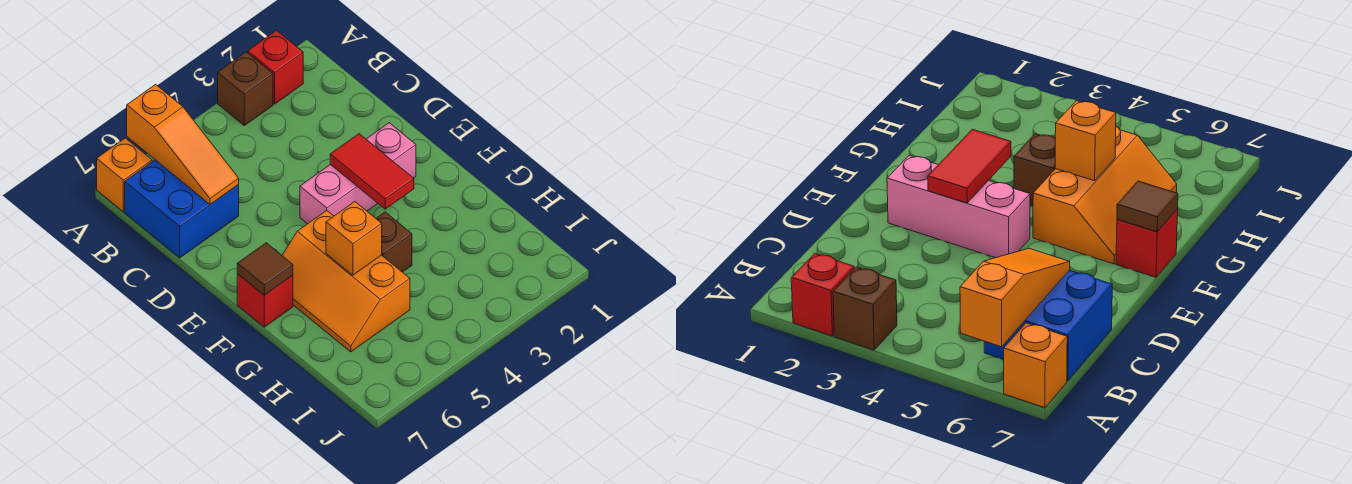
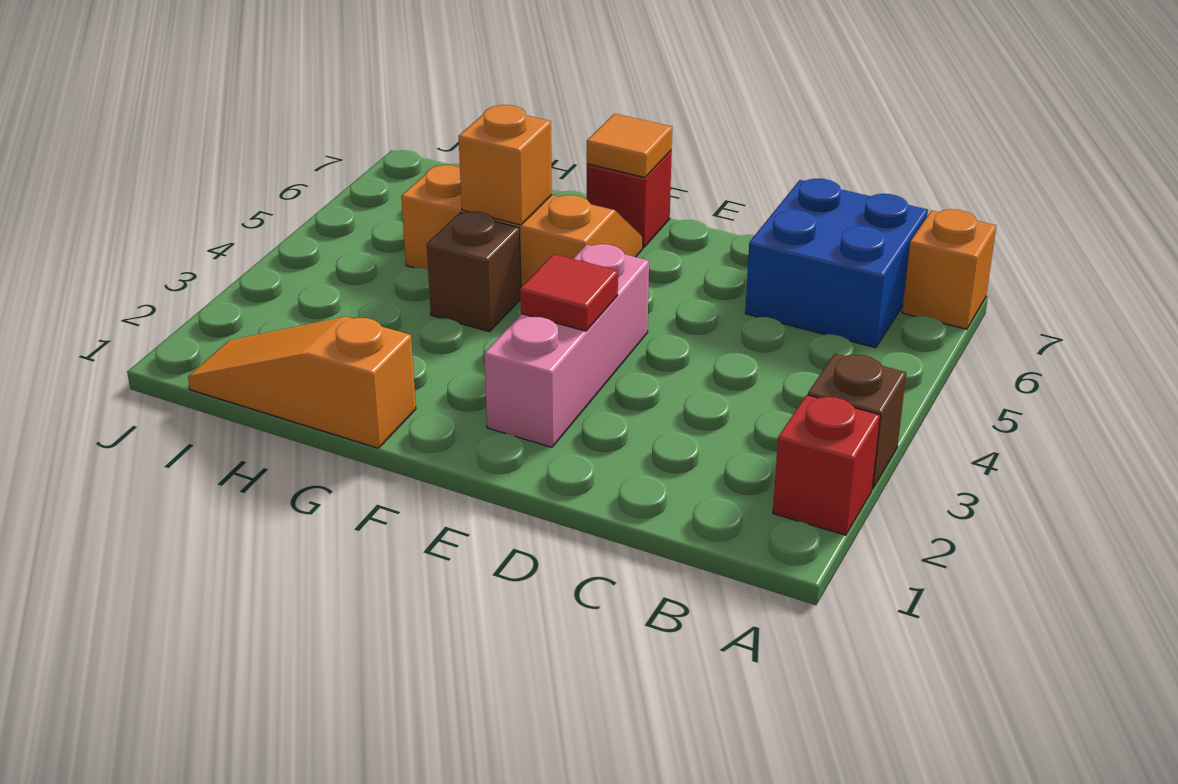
orange 1x3 slope [127,84,239,204] -> orange 1x3 slope moved to [188,317,416,448]
red 1x2 tile [330,134,414,209] -> red 1x1 tile [520,254,618,331]
brown 1x1 tile [237,243,293,295] -> orange 1x1 tile [587,114,672,178]

